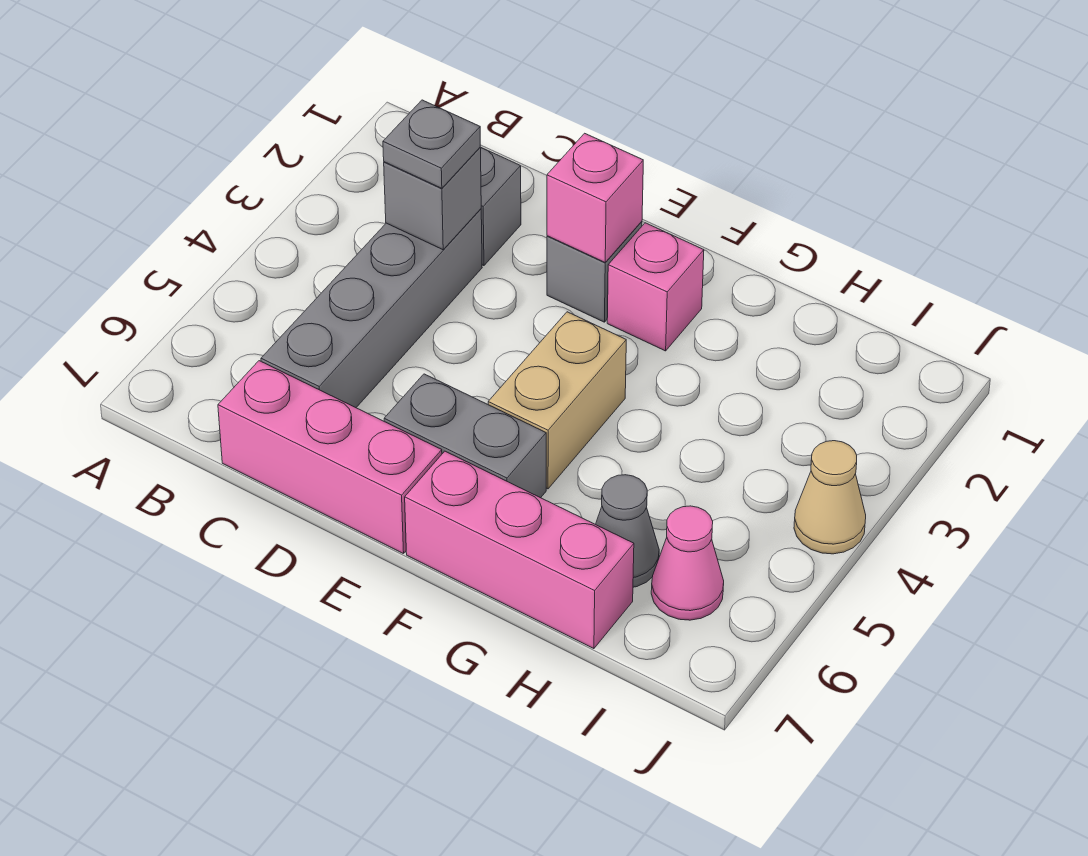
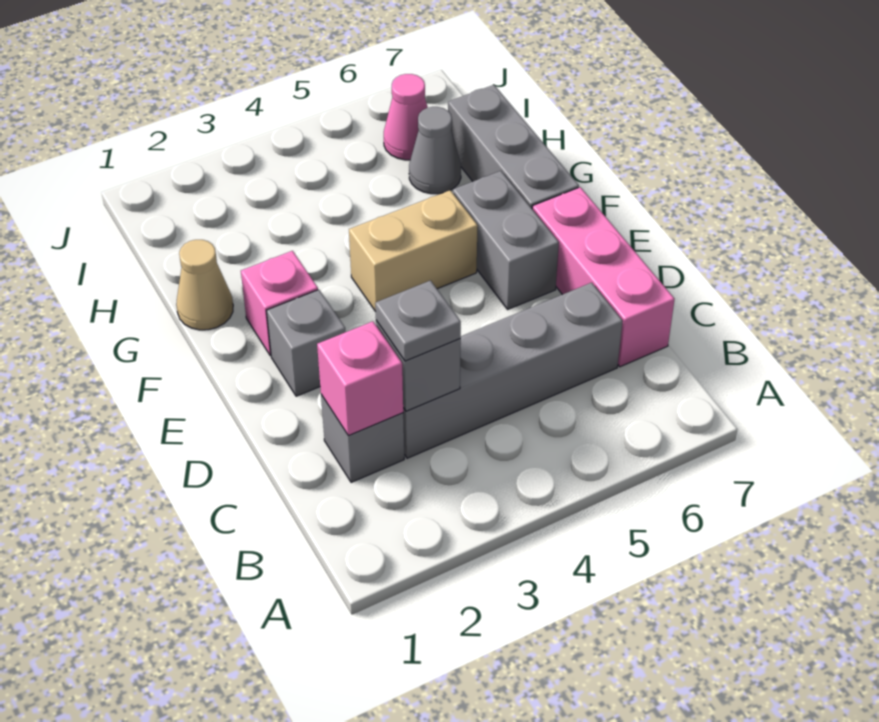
pink 1x1 brick [547,133,643,262] -> pink 1x1 brick moved to [317,321,403,436]
pink 1x3 brick [405,451,634,649] -> grey 1x3 brick [448,85,579,208]
tan 1x1 cone [794,441,866,554] -> tan 1x1 cone moved to [176,240,233,330]

